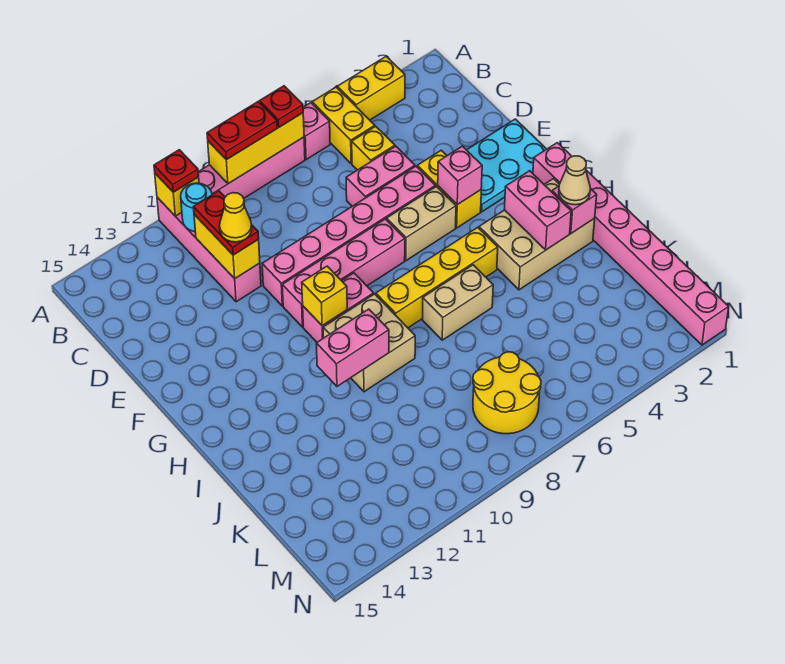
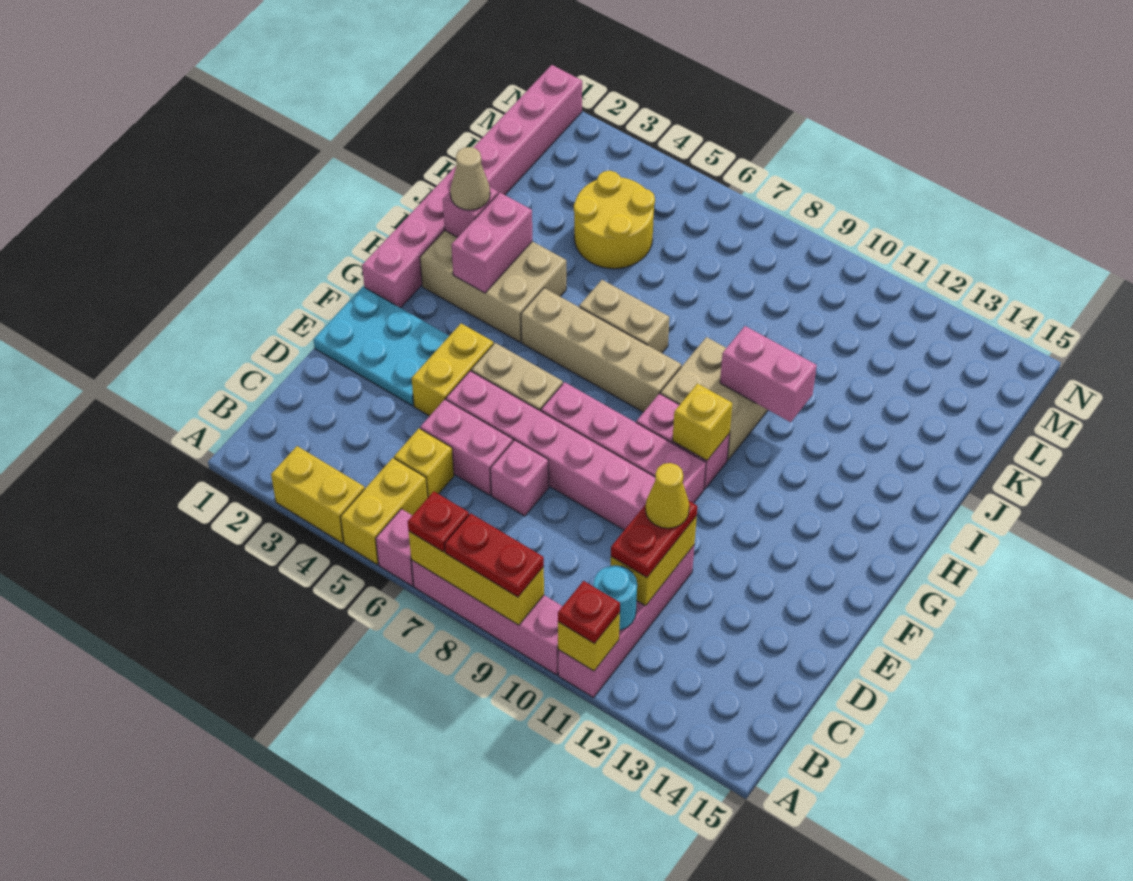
pink 1x1 brick [438,146,482,205] -> pink 1x1 brick moved to [490,440,549,516]
yellow 1x4 brick [376,227,498,328] -> tan 1x4 brick [521,288,681,412]
yellow 2x2 round brick [473,352,541,434] -> yellow 2x2 round brick moved to [574,171,655,269]

